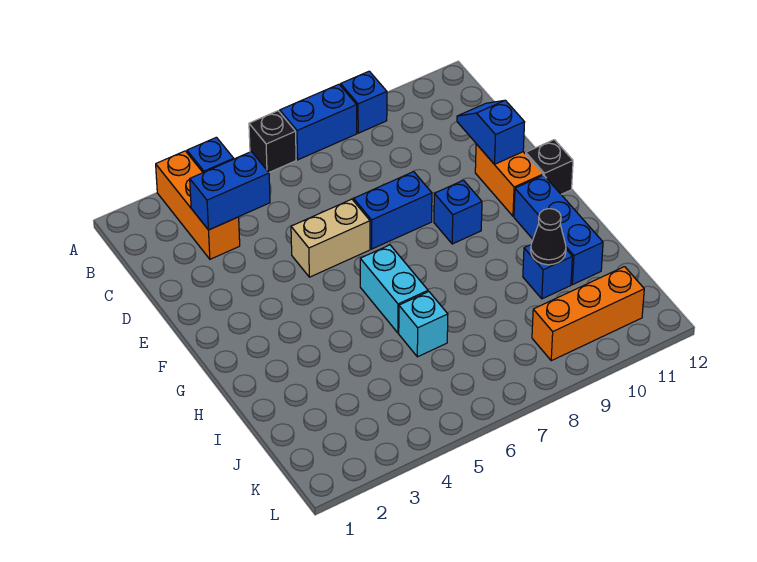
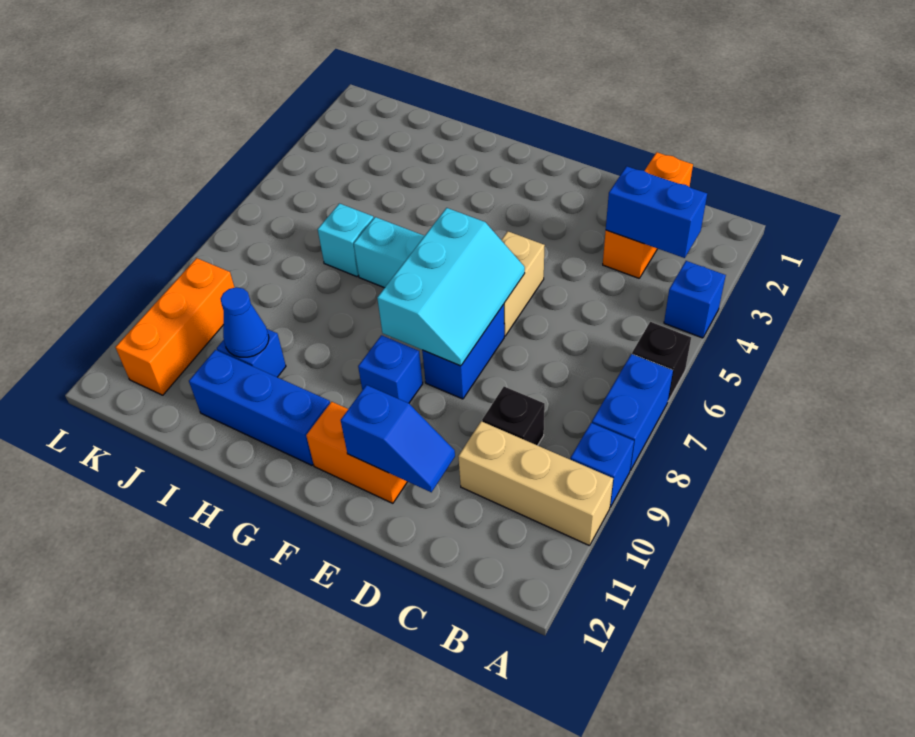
orange 1x3 brick [156,151,240,259] -> orange 1x3 brick turned to [603,152,693,278]
none -> tan 1x3 brick [458,421,613,546]
blue 1x2 brick [190,152,270,230] -> blue 1x2 brick turned to [606,166,707,258]
none -> cyan 2x3 slope [377,208,525,366]
black 1x1 brick [526,140,573,194] -> black 1x1 brick moved to [482,387,545,446]
black 1x1 cone [531,209,566,265] -> blue 1x1 cone [221,287,269,357]

